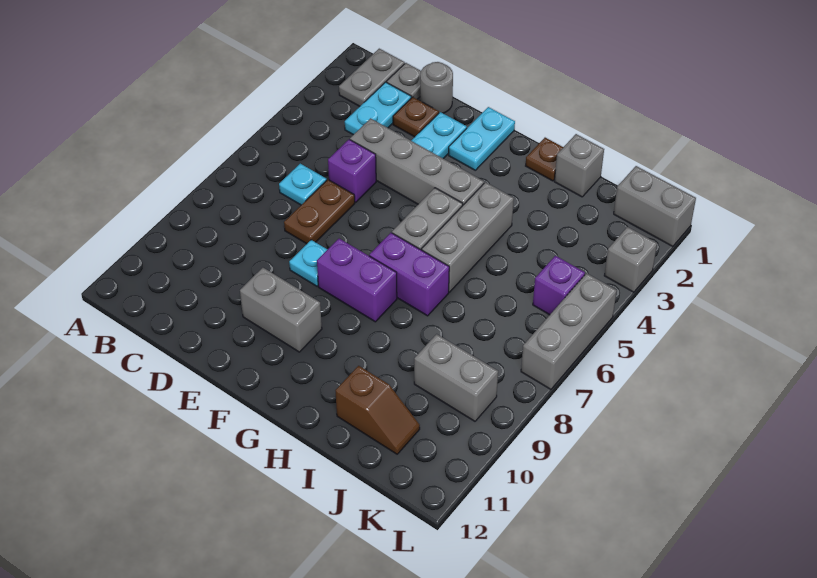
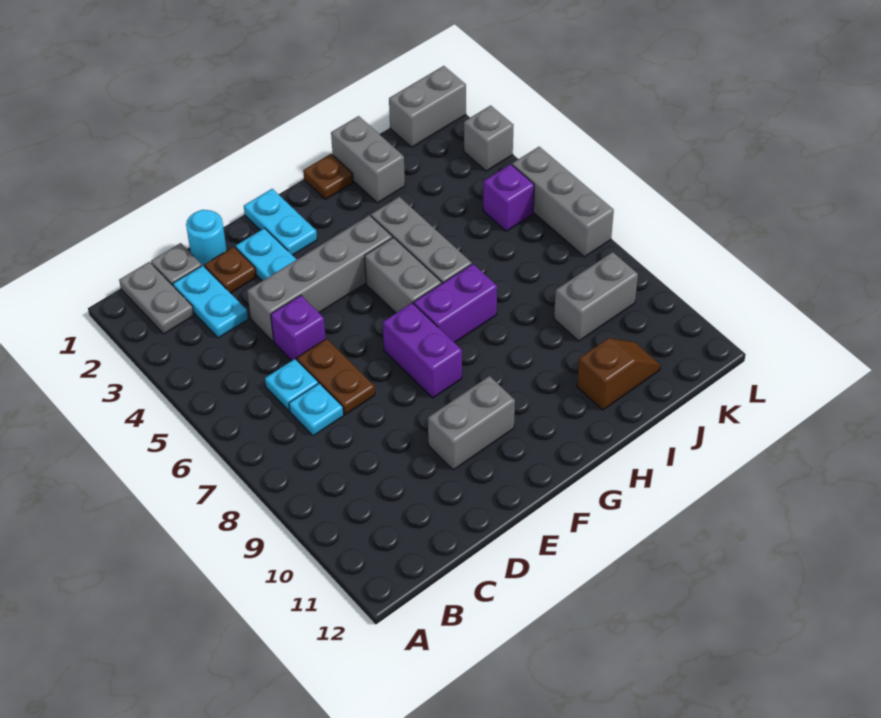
grey 1x1 round brick [420,62,453,113] -> cyan 1x1 round brick [186,210,227,267]
cyan 1x1 plate [289,240,328,286] -> cyan 1x1 plate moved to [289,383,344,436]
purple 1x2 brick [317,239,397,322] -> purple 1x2 brick turned to [383,303,462,398]
grey 1x1 brick [554,134,604,197] -> grey 1x2 brick [331,116,405,203]

